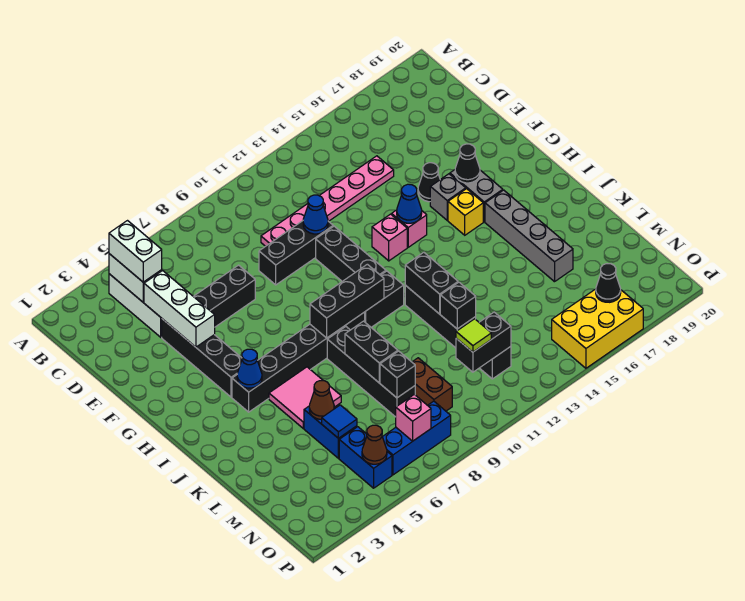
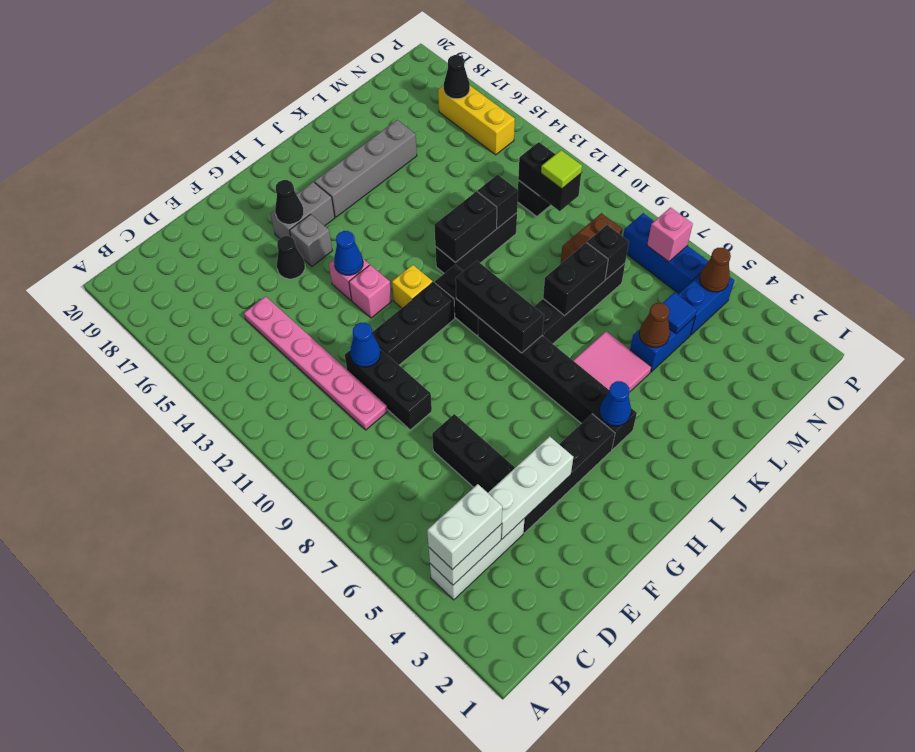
yellow 1x1 brick [448,189,483,235] -> yellow 1x1 brick moved to [392,265,433,308]
yellow 2x3 brick [552,289,643,368] -> yellow 1x3 brick [438,85,515,155]

